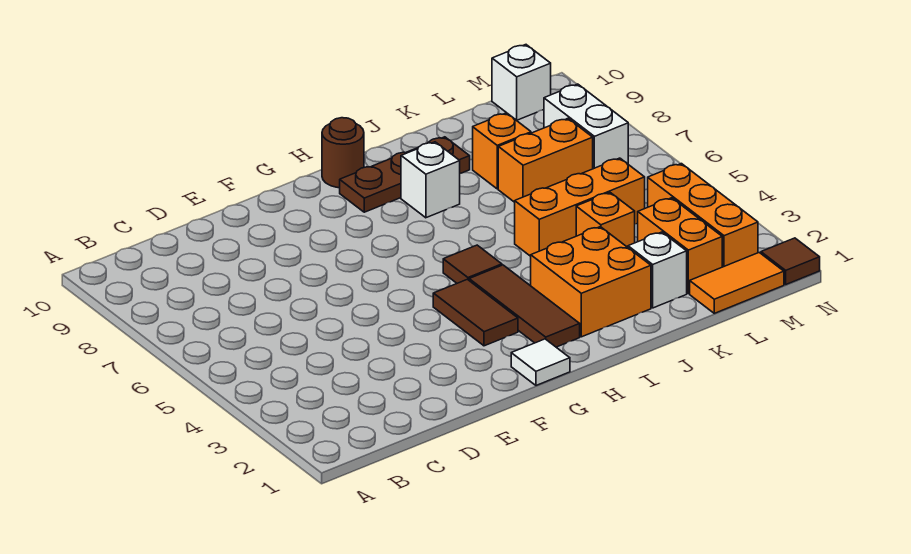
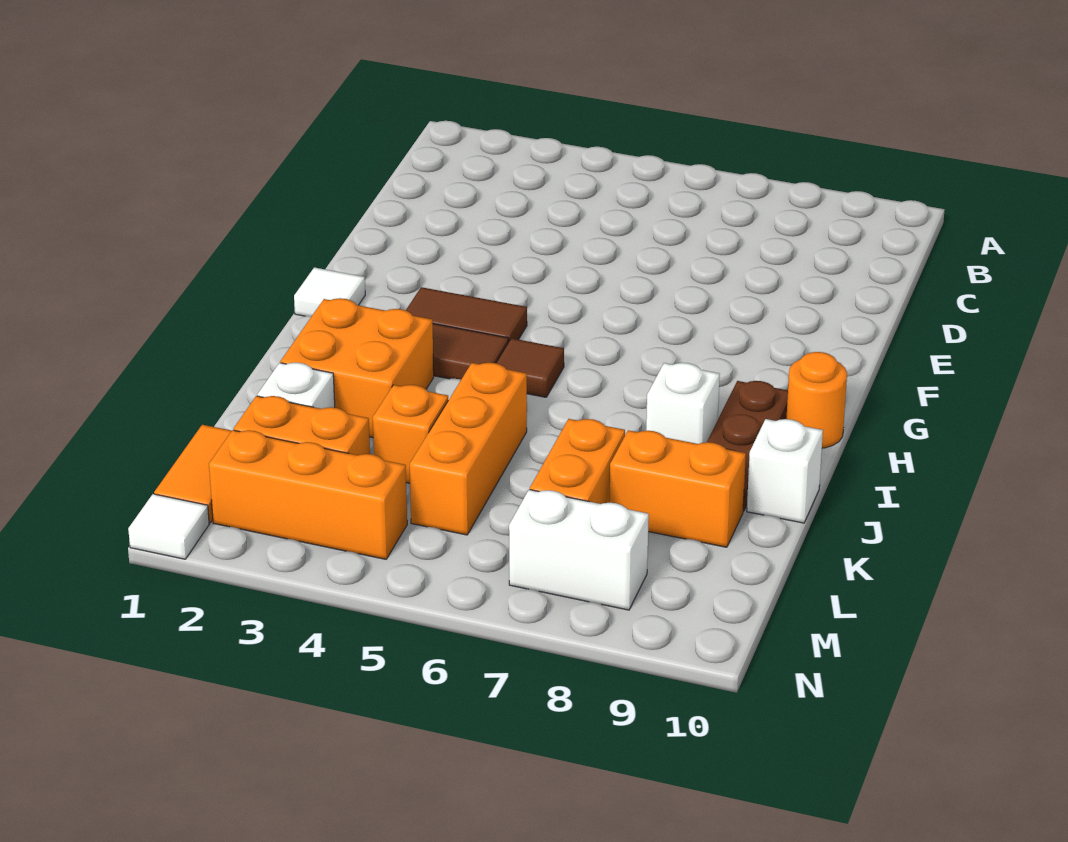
brown 1x1 round brick [322,118,364,188] -> orange 1x1 round brick [786,352,847,448]
orange 1x1 brick [473,113,531,189] -> orange 1x2 brick [610,430,746,547]
white 1x1 brick [492,45,551,120] -> white 1x1 brick moved to [747,419,823,523]
brown 1x1 tile [761,238,820,284] -> white 1x1 tile [128,494,209,559]

